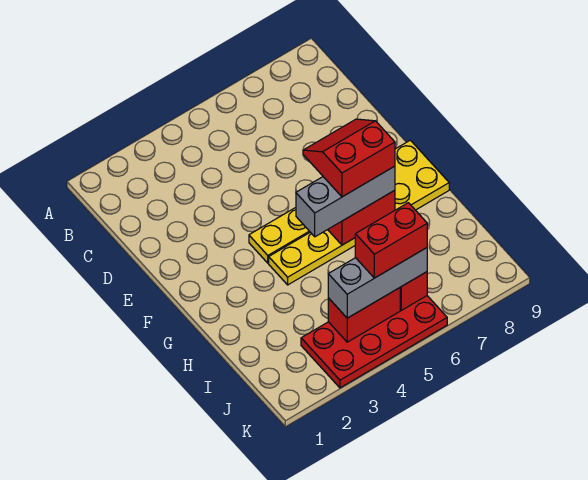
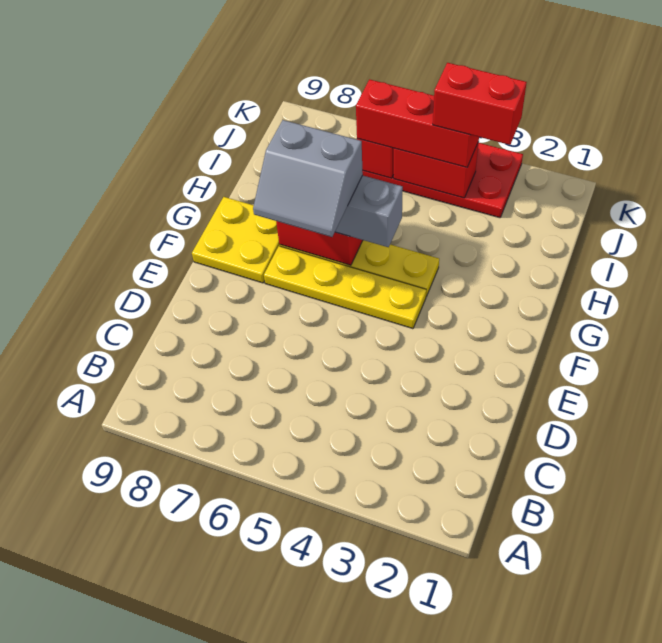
red 2x2 slope [303,119,395,197] -> grey 2x2 slope [253,120,363,237]
grey 1x3 brick [328,248,427,318] -> red 1x3 brick [356,79,479,167]
red 1x2 brick [355,203,427,278] -> red 1x2 brick moved to [433,63,527,145]

